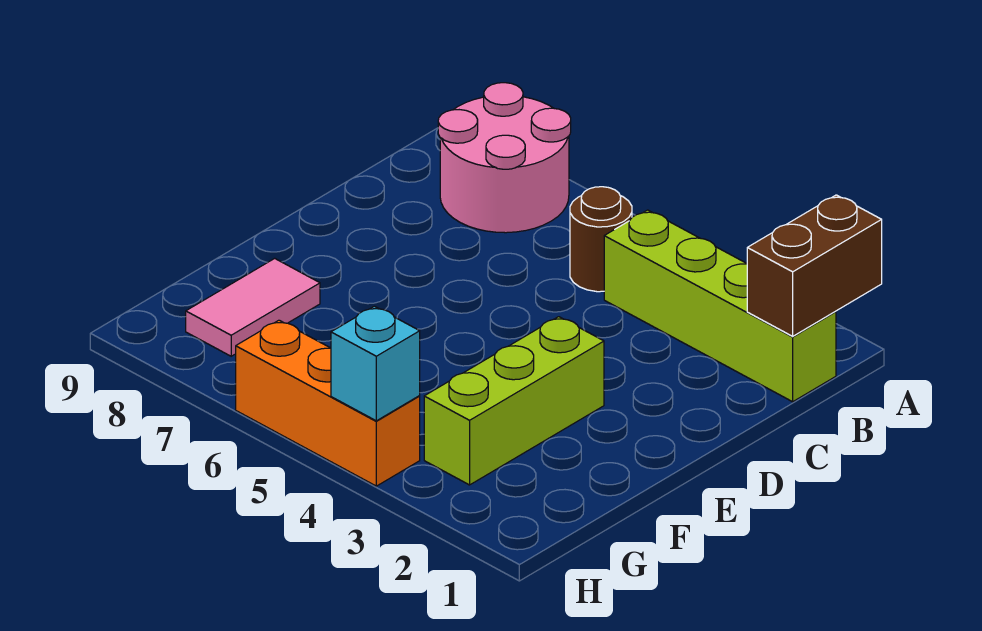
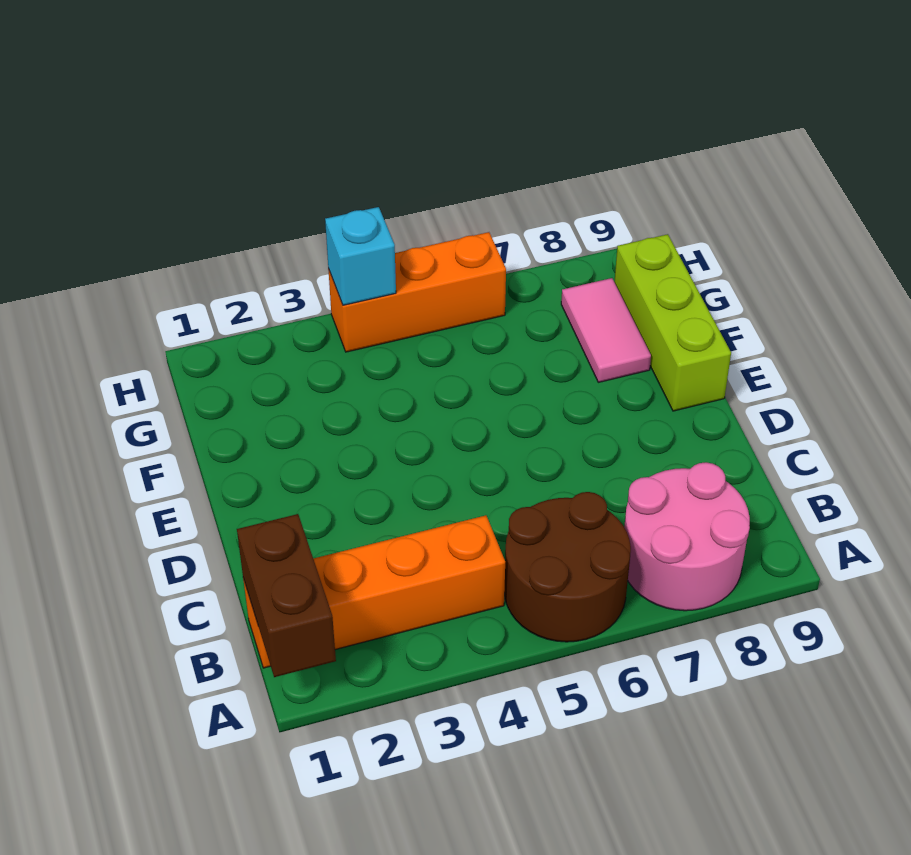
lime 1x4 brick [604,210,836,402] -> orange 1x4 brick [243,515,505,668]
brown 1x1 round brick [570,187,632,292] -> brown 2x2 round brick [504,492,631,642]
lime 1x3 brick [424,317,604,485] -> lime 1x3 brick moved to [614,234,731,411]

